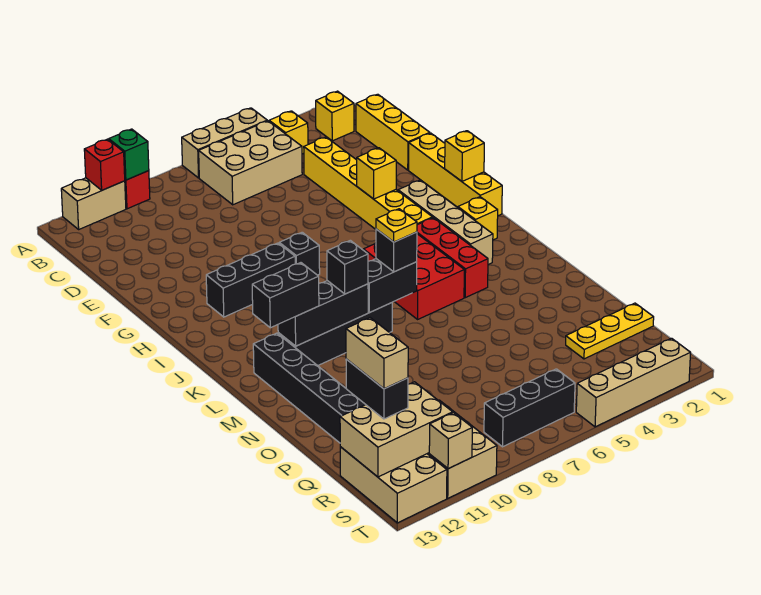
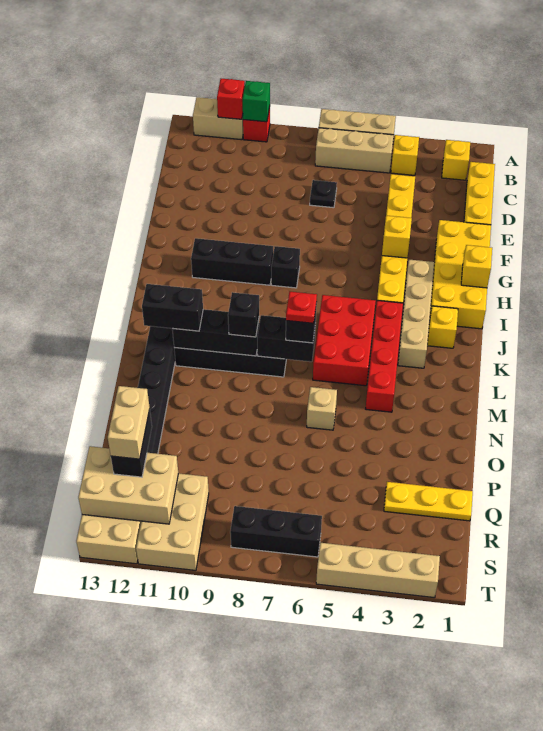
tan 2x3 brick [199,121,302,205] -> tan 1x3 brick [315,128,394,173]
none -> black 1x1 plate [310,180,337,208]
yellow 1x4 brick [409,133,502,216] -> yellow 2x4 brick [429,220,491,329]
red 1x3 brick [417,218,488,298] -> red 1x4 brick [366,300,403,412]
yellow 1x1 plate [376,209,417,242] -> red 1x1 plate [286,291,317,323]
tan 1x1 brick [429,413,472,469] -> tan 1x1 brick moved to [307,387,337,430]

